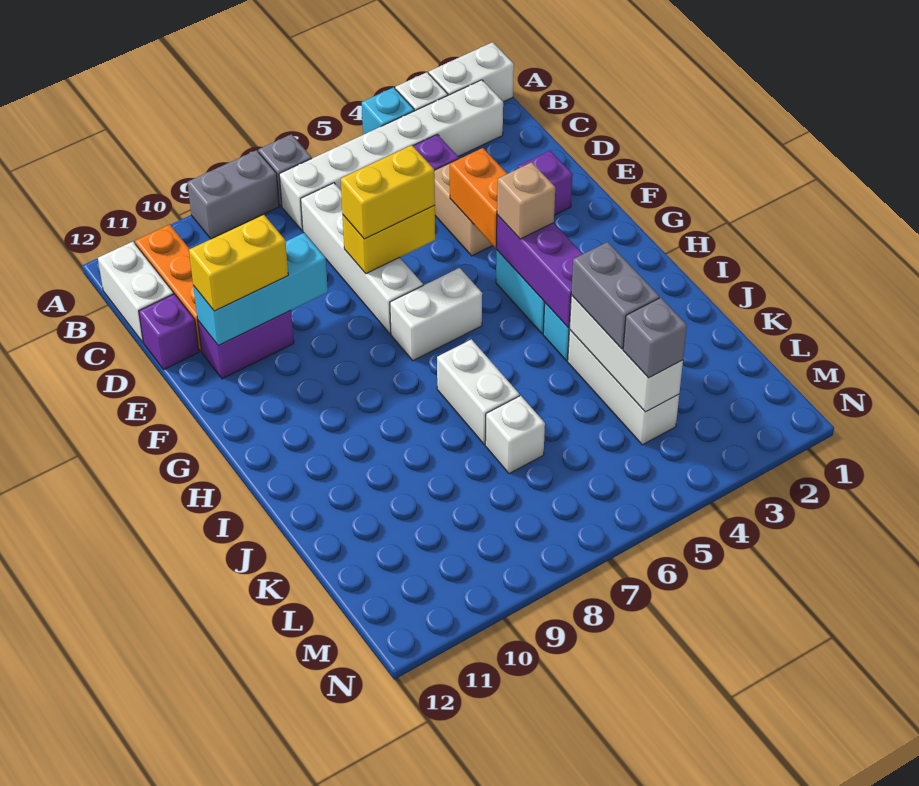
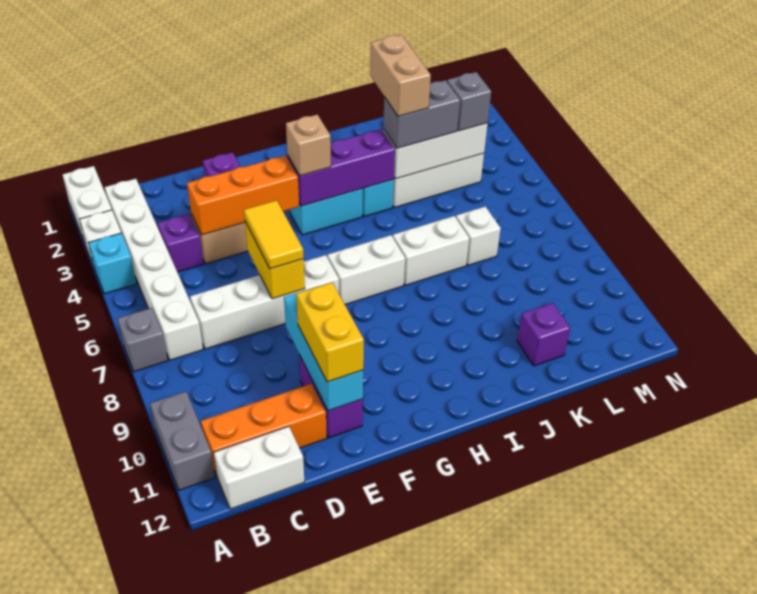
grey 1x2 brick [187,150,279,239] -> grey 1x2 brick moved to [150,392,215,490]
purple 1x1 brick [139,294,199,369] -> purple 1x1 brick moved to [517,303,570,366]
orange 1x2 brick [450,148,507,248] -> orange 1x3 brick [187,155,299,235]
yellow 1x2 brick [341,145,435,239] -> yellow 1x2 tile [244,200,304,269]
white 1x2 brick [390,268,482,361] -> white 1x2 brick turned to [327,235,405,304]
none -> tan 1x2 brick [370,35,431,116]

